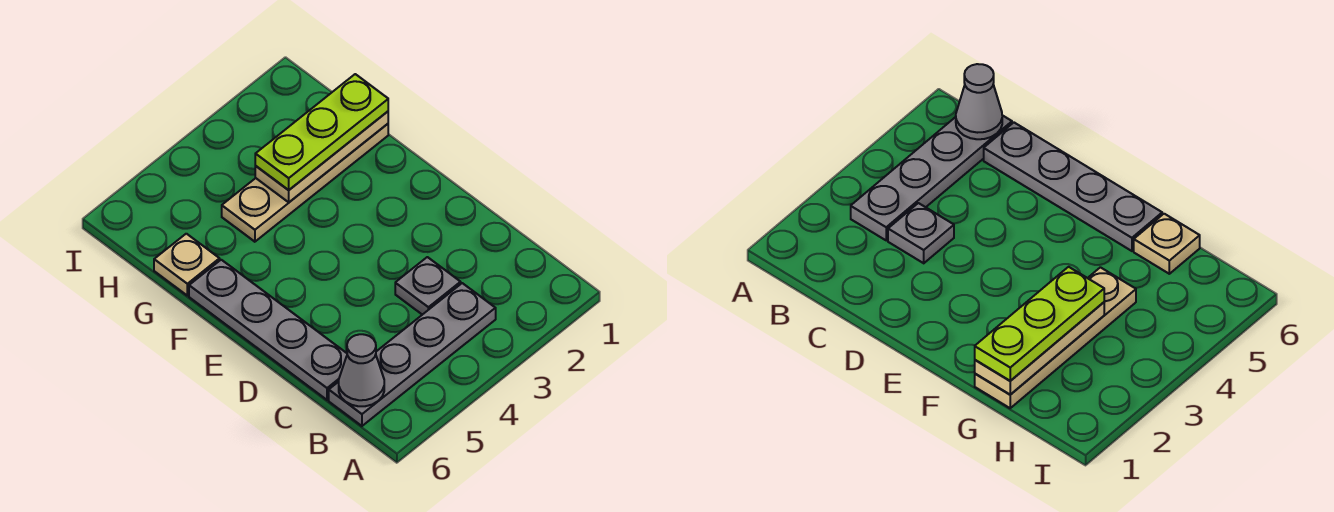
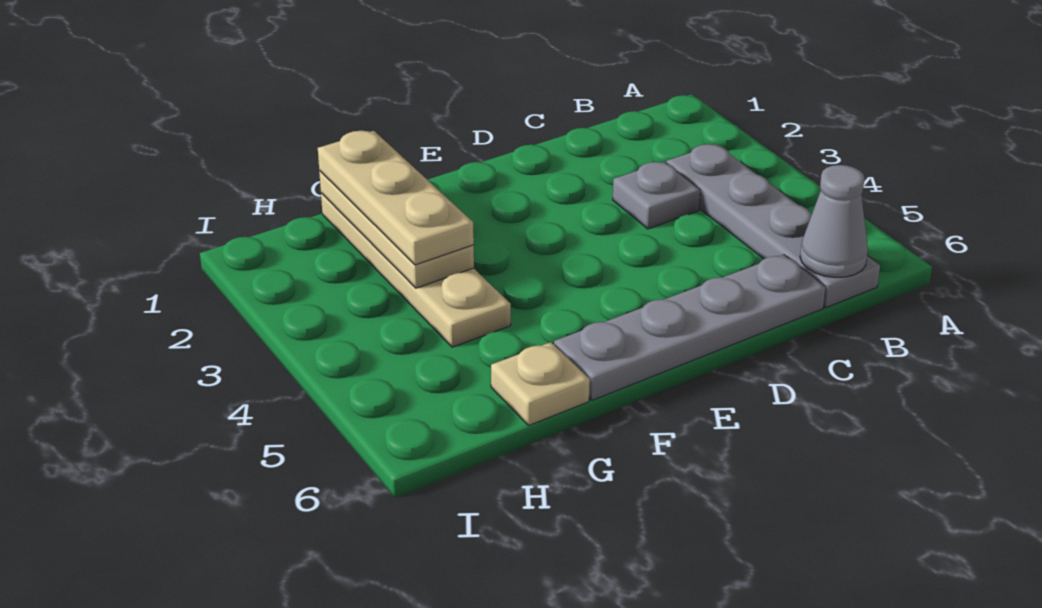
lime 1x3 plate [255,74,388,190] -> tan 1x3 plate [318,131,474,265]

